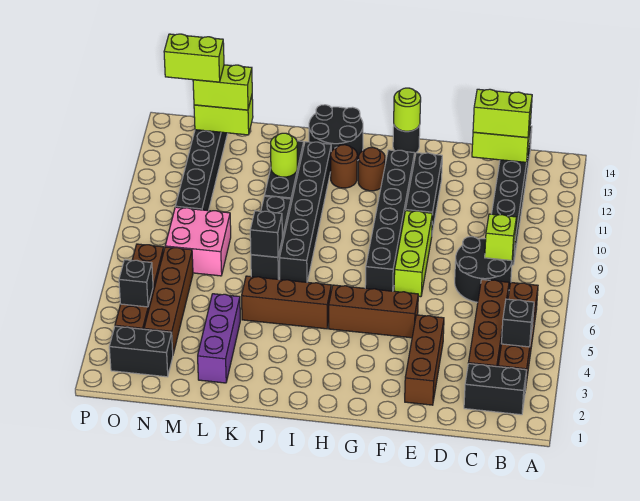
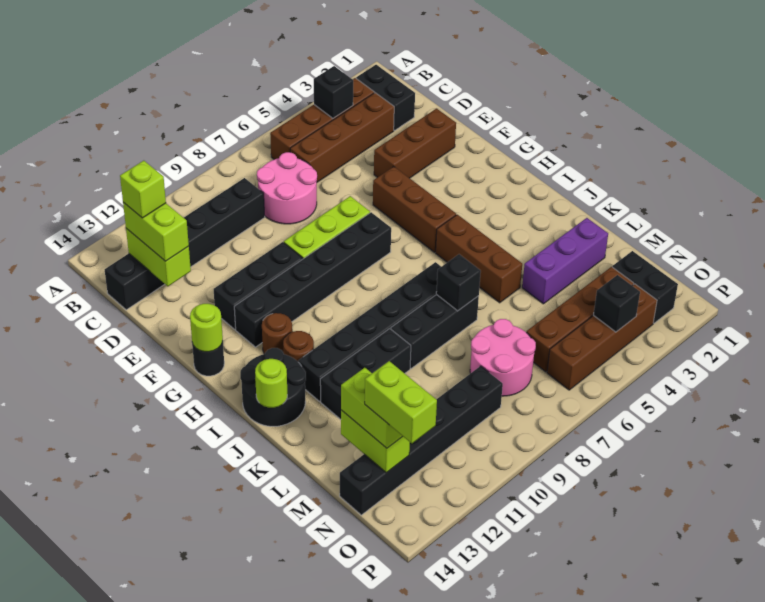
black 2x2 round brick [455,237,512,302] -> pink 2x2 round brick [257,152,317,224]
lime 1x1 brick [485,214,516,261] -> lime 1x1 brick moved to [120,161,166,218]
lime 1x1 round brick [271,133,297,177] -> lime 1x1 round brick moved to [255,359,287,408]
pink 2x2 brick [165,207,231,276] -> pink 2x2 round brick [470,319,536,396]

